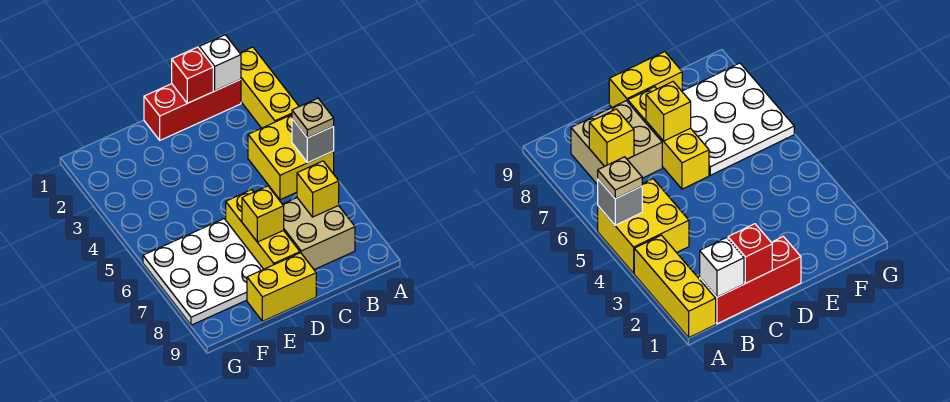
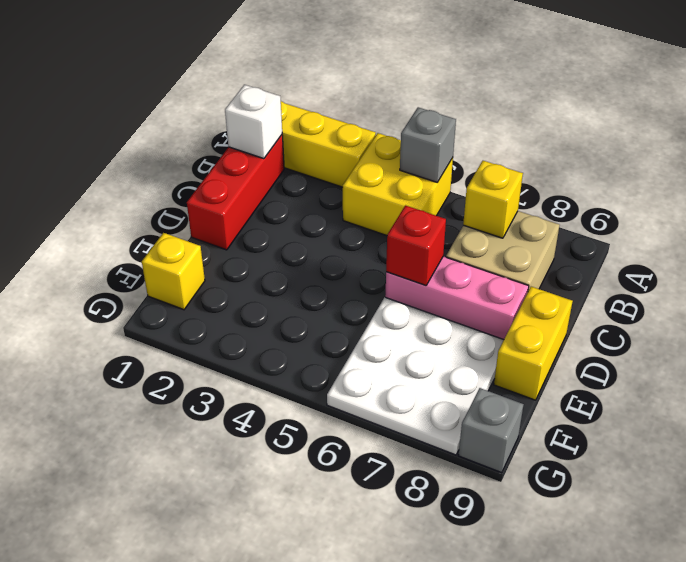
tan 1x1 plate [292,98,334,138] -> none
red 1x1 brick [172,47,213,103] -> red 1x1 brick moved to [386,206,446,286]
yellow 1x3 brick [226,190,300,269] -> pink 1x3 brick [385,256,529,339]
yellow 1x1 brick [242,186,284,242] -> yellow 1x1 brick moved to [142,233,205,310]
none -> grey 1x1 brick [458,388,524,473]

